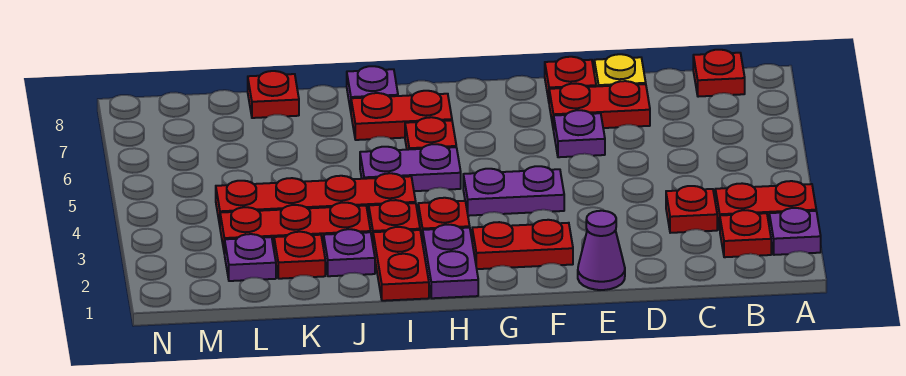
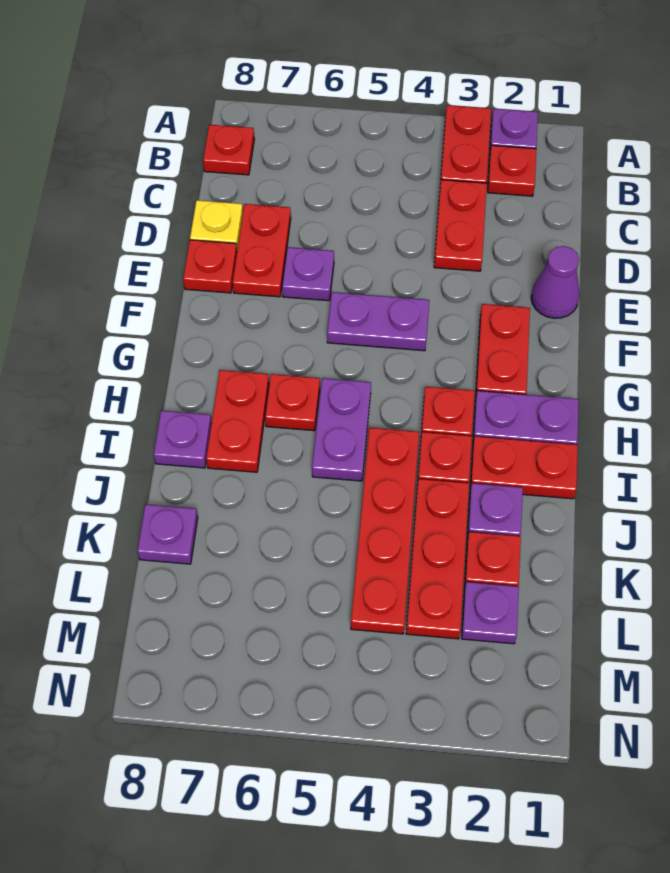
red 1x1 plate [666,186,717,233] -> red 1x2 plate [434,180,487,271]
purple 1x2 plate [463,166,564,216] -> purple 1x2 plate turned to [327,292,429,351]
red 1x1 plate [248,71,299,118] -> purple 1x1 plate [137,504,198,564]

